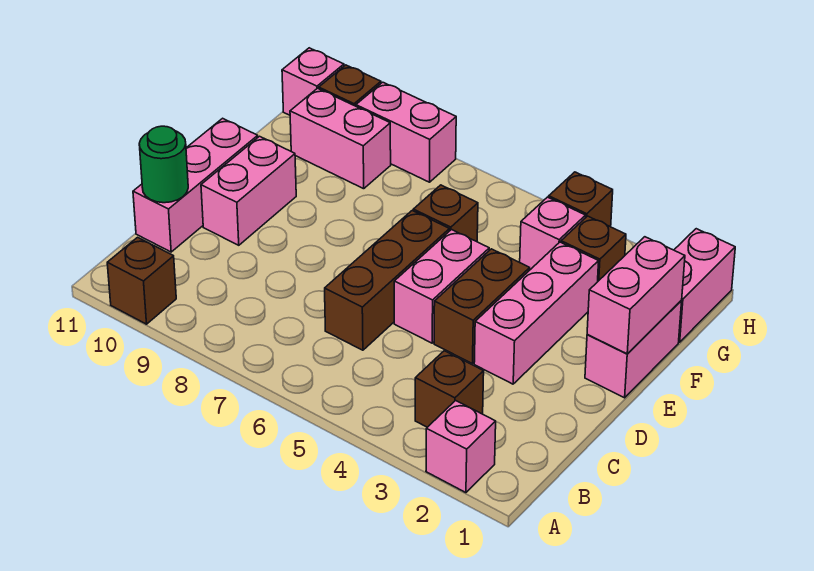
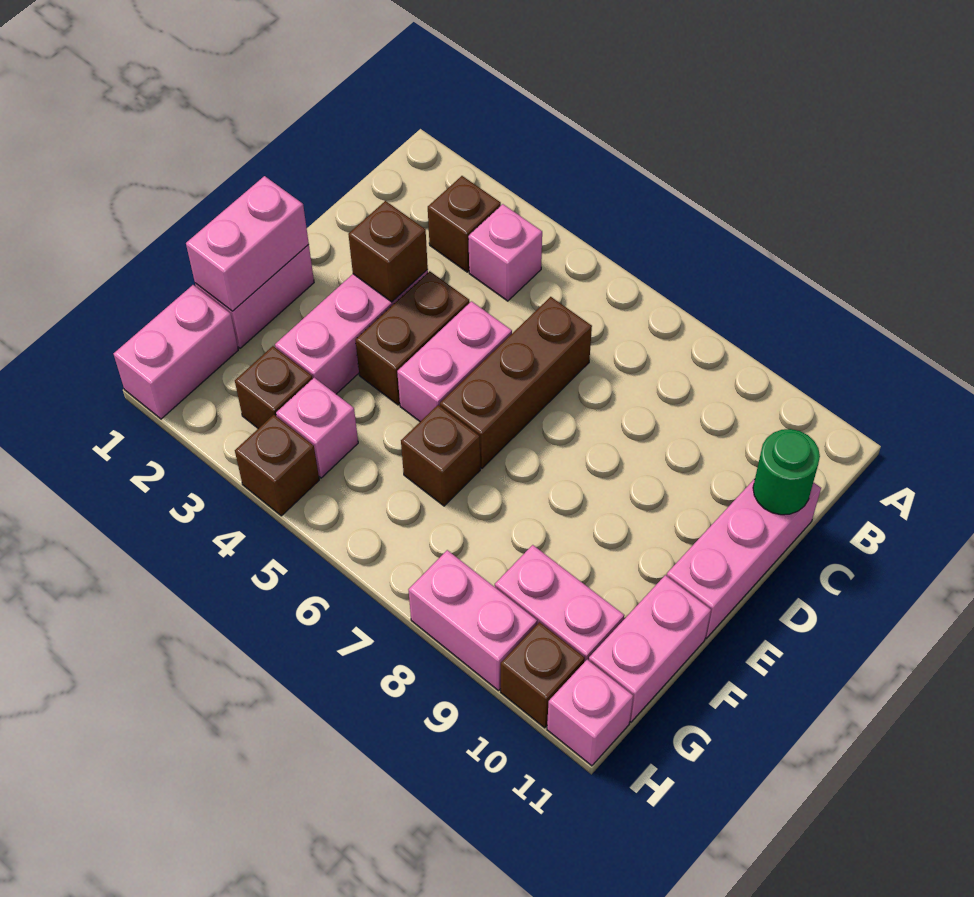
pink 1x1 brick [426,401,496,493] -> pink 1x1 brick moved to [468,204,542,301]
brown 1x1 brick [107,237,176,324] -> brown 1x1 brick moved to [348,201,428,302]
pink 1x2 brick [201,136,296,245] -> pink 1x2 brick moved to [589,575,711,722]

